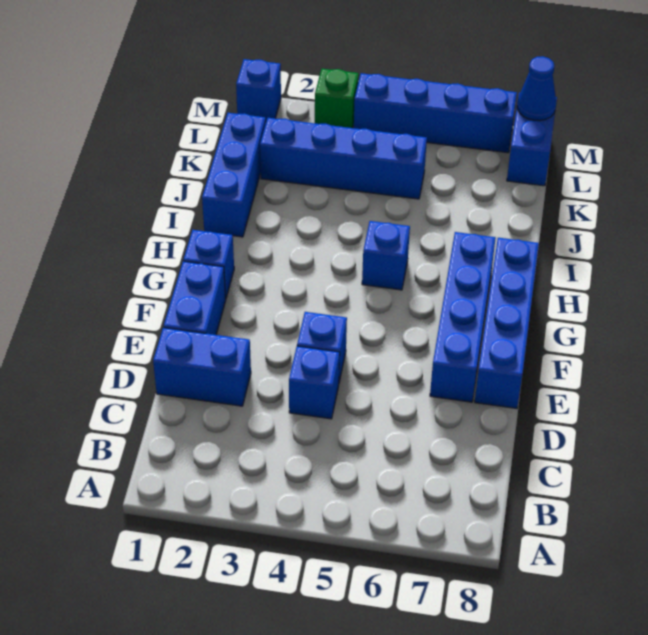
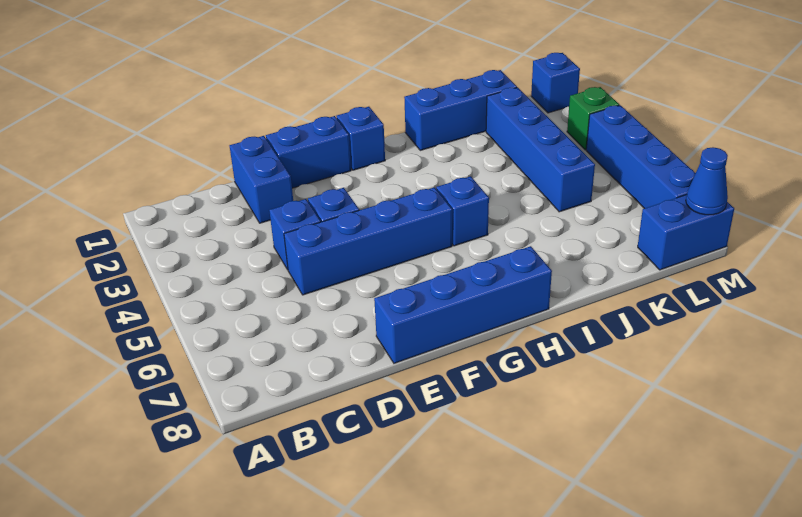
blue 1x4 brick [430,232,496,402] -> blue 1x4 brick moved to [284,188,452,295]

